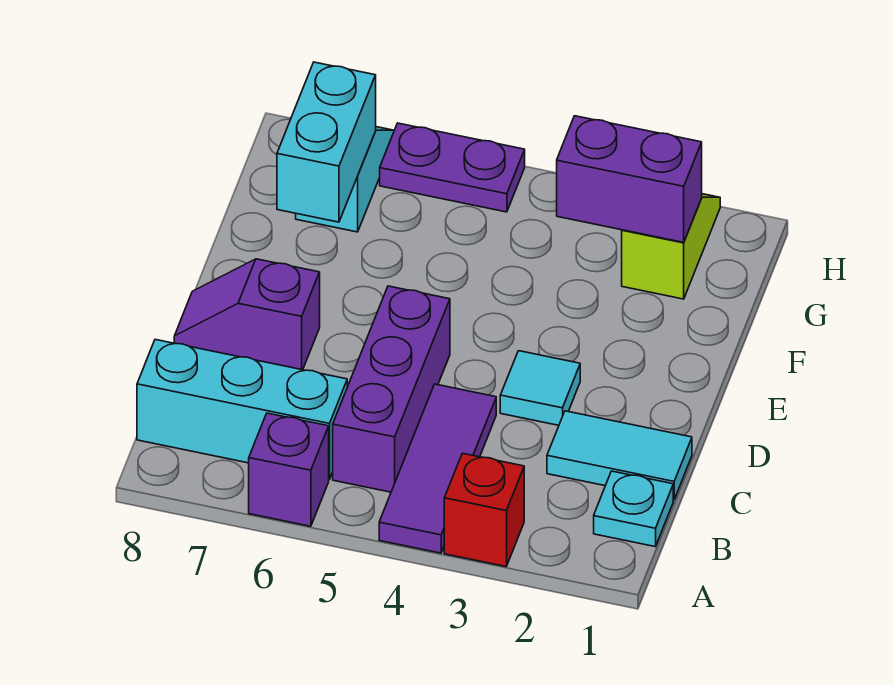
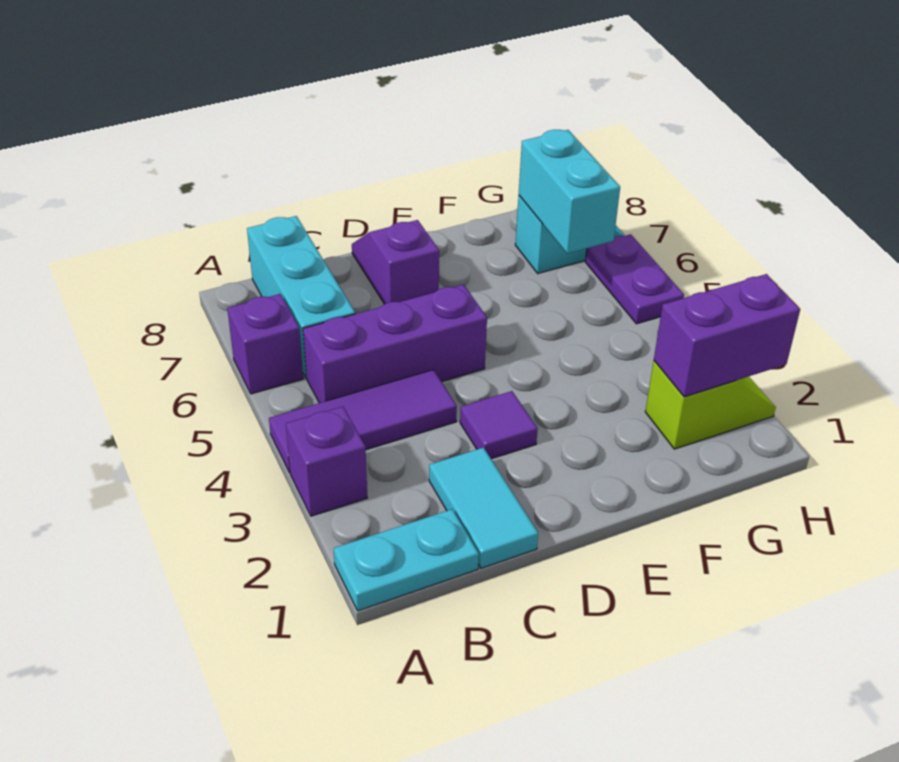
red 1x1 brick [444,453,524,567] -> purple 1x1 brick [286,406,367,516]
cyan 1x1 plate [594,471,673,547] -> cyan 1x2 plate [334,509,479,611]
cyan 1x1 tile [500,351,580,425] -> purple 1x1 tile [460,391,538,459]
cyan 1x2 brick [277,62,376,222] -> cyan 1x2 brick turned to [519,130,620,254]
purple 1x2 brick [557,116,702,242] -> purple 1x2 brick turned to [654,274,800,397]

